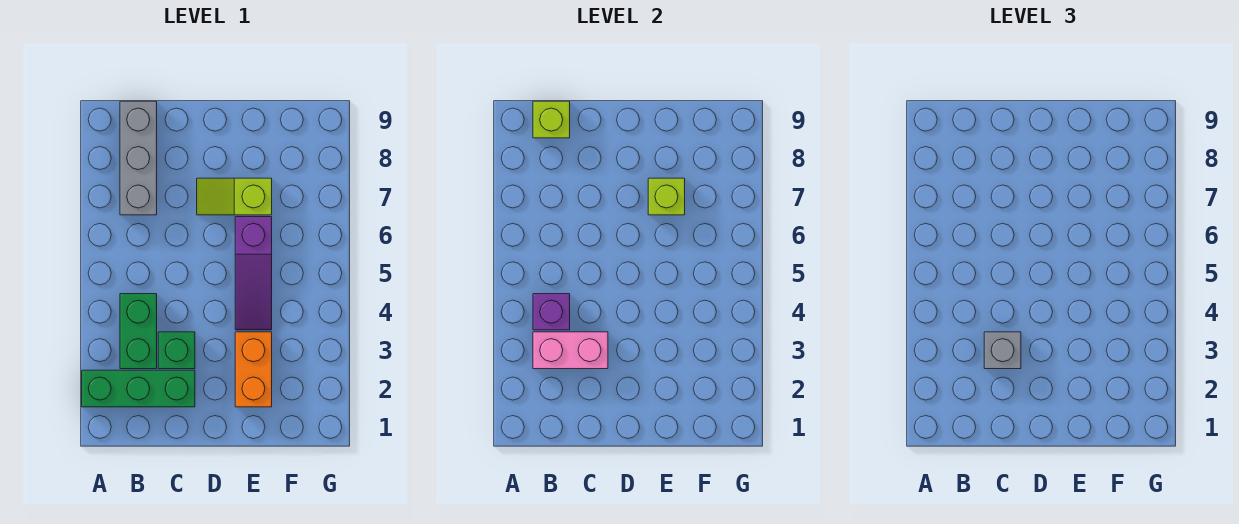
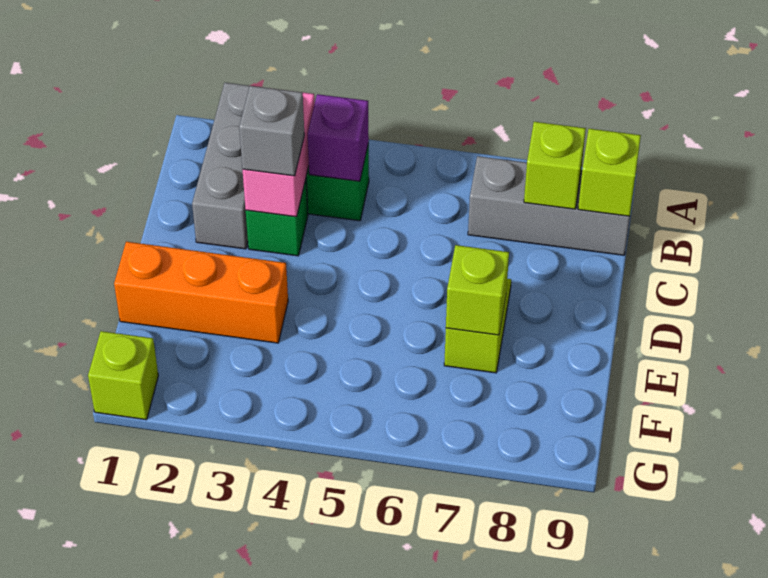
green 1x3 brick [82,370,195,407] -> grey 1x3 brick [192,83,250,249]
none -> lime 1x1 brick [524,122,586,209]
orange 1x2 brick [235,332,272,407] -> orange 1x3 brick [114,242,288,343]
purple 1x3 slope [235,217,272,330] -> none
none -> lime 1x1 brick [88,331,158,420]

